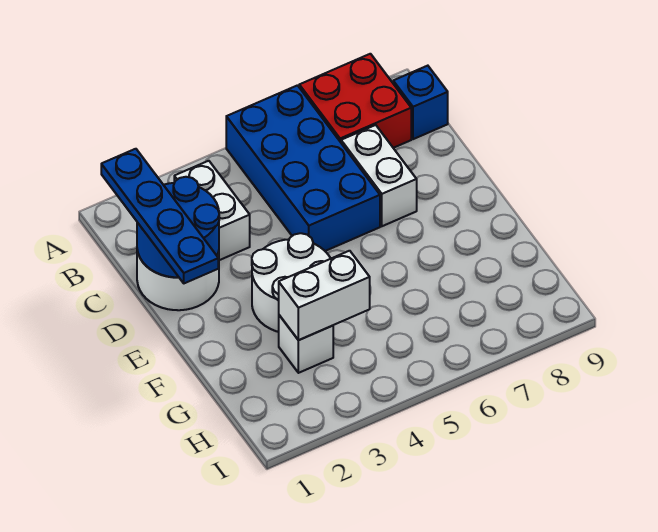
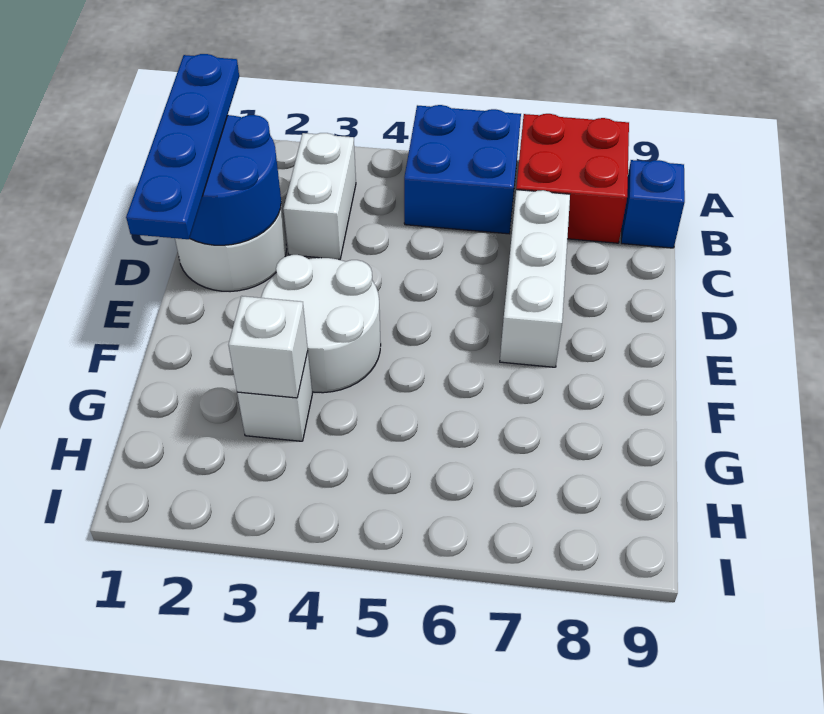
blue 2x4 brick [226,85,380,251] -> blue 2x2 brick [404,105,521,234]
white 1x2 brick [341,125,417,226] -> white 1x3 brick [500,190,570,367]
white 1x2 brick [279,251,370,340] -> white 1x1 brick [229,296,308,398]

